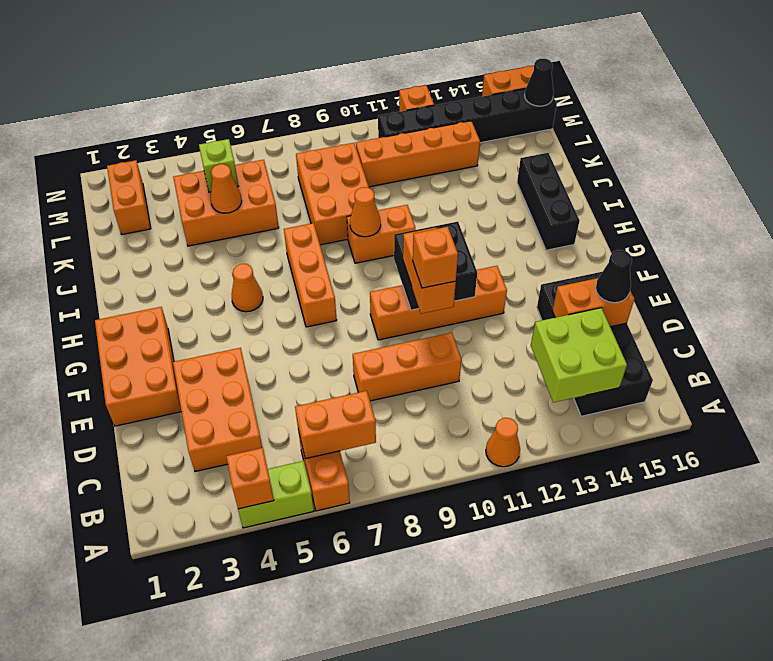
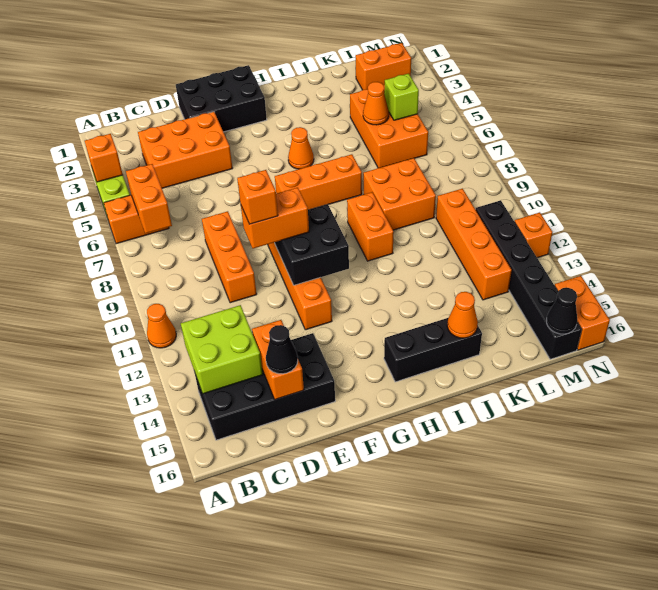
orange 2x3 brick [95,307,182,426] -> black 2x3 brick [176,65,267,132]
orange 1x1 cone [350,187,381,237] -> orange 1x1 cone moved to [447,292,478,338]
orange 2x3 brick [296,143,369,245] -> orange 2x2 brick [363,158,436,230]

